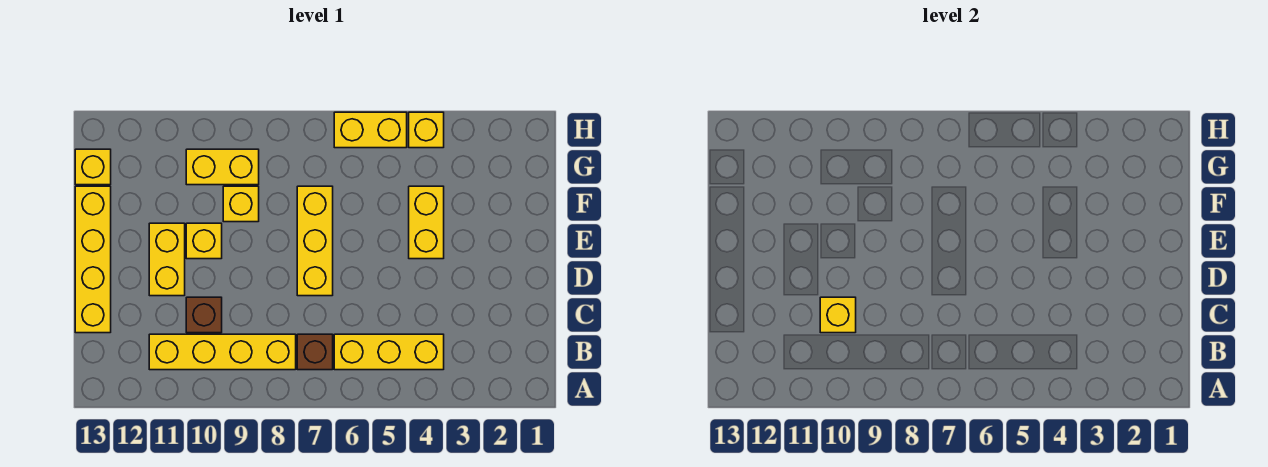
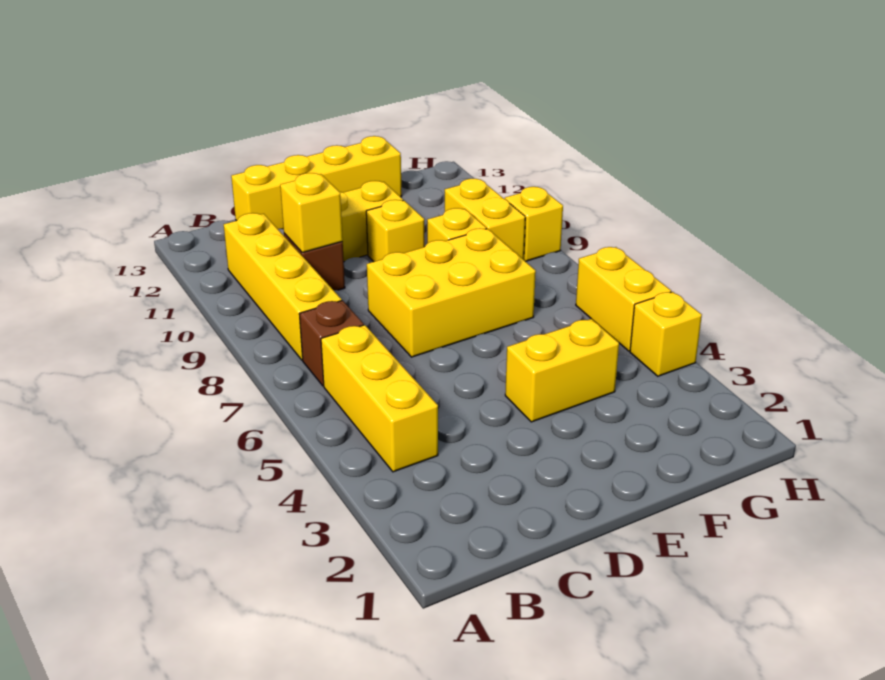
yellow 1x3 brick [297,186,333,296] -> yellow 2x3 brick [367,228,536,357]
yellow 1x1 brick [75,149,111,185] -> yellow 1x1 brick moved to [505,187,563,261]

